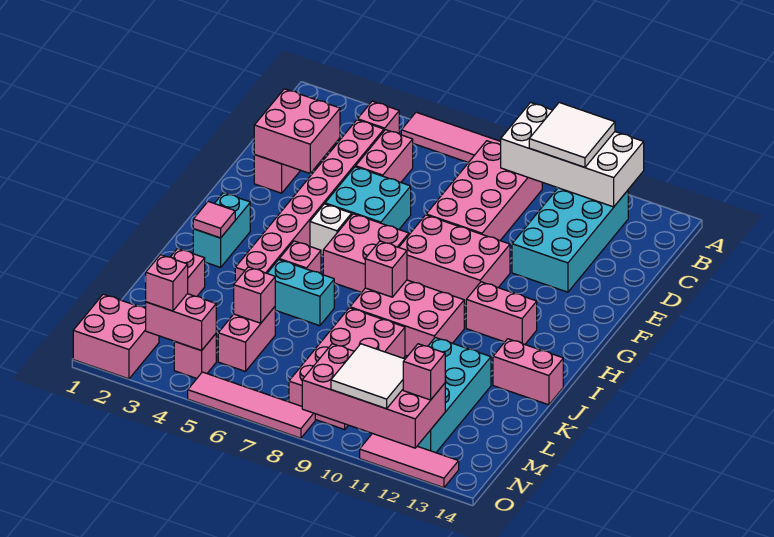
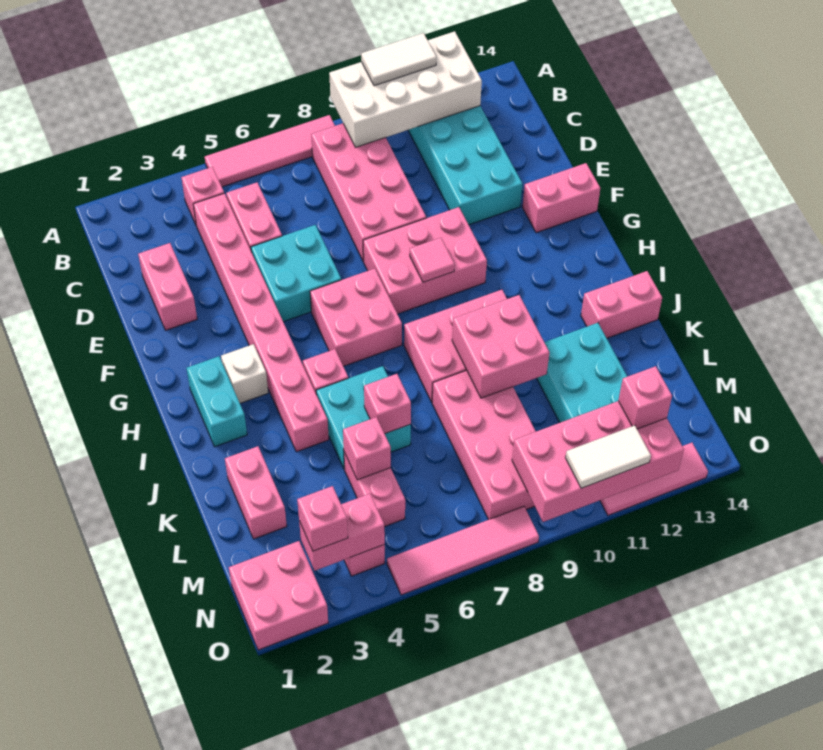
white 2x2 tile [529,103,615,167] -> white 1x2 tile [361,33,437,86]
pink 2x2 brick [254,89,340,173] -> pink 2x2 brick moved to [452,295,549,398]
white 1x1 brick [310,204,352,255] -> white 1x1 brick moved to [221,344,268,403]
pink 1x2 brick [466,282,537,344] -> pink 1x2 brick moved to [523,163,600,233]
pink 1x1 tile [193,202,235,238] -> pink 1x1 tile moved to [410,238,455,282]
pink 1x1 brick [365,241,407,297] -> pink 1x1 brick moved to [364,374,411,434]
cyan 1x2 brick [267,260,334,326] -> cyan 2x2 brick [316,366,411,469]
white 2x2 tile [331,344,405,409] -> white 1x2 tile [566,425,651,488]

